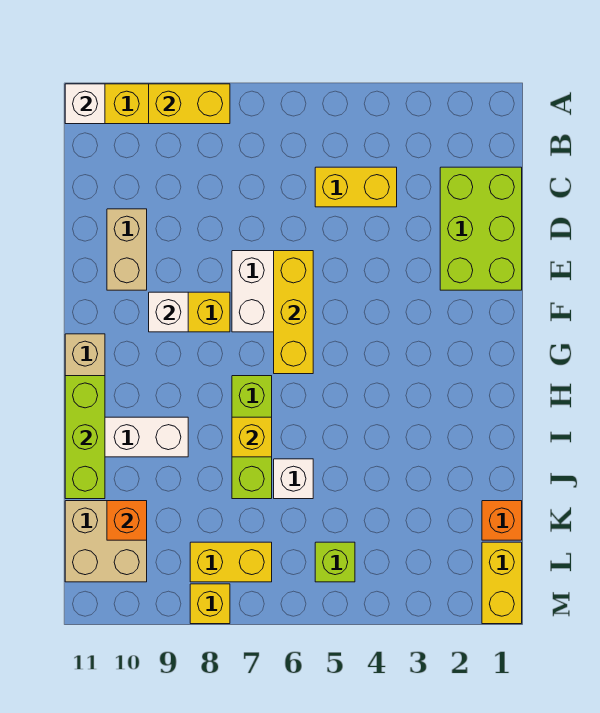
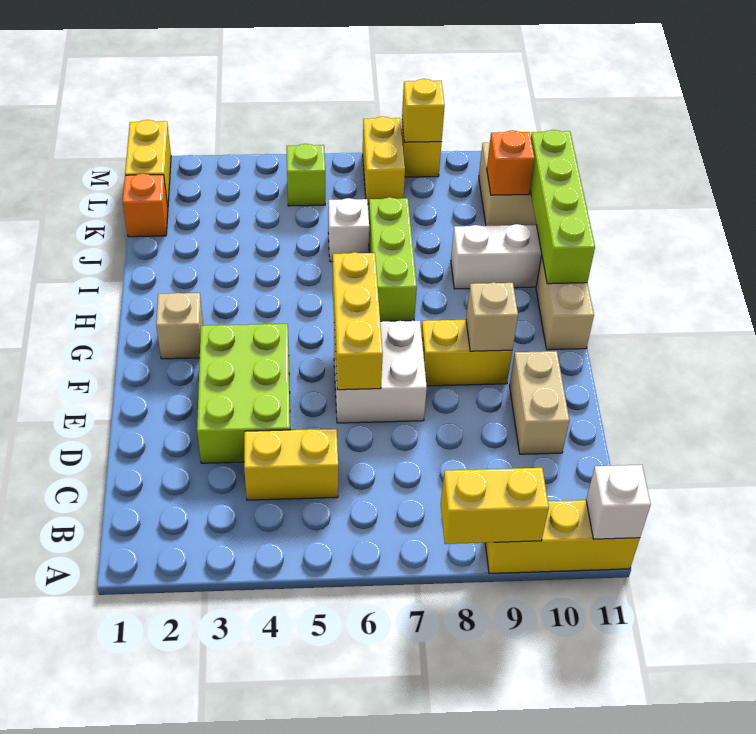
lime 2x3 brick [440,167,522,290] -> lime 2x3 brick moved to [197,324,290,463]
white 1x1 brick [149,292,188,332] -> tan 1x1 brick [466,282,518,351]
none -> tan 1x1 brick [156,293,203,359]
lime 1x3 brick [65,376,105,499] -> lime 1x4 brick [530,130,595,284]
yellow 1x1 brick [232,417,272,457] -> yellow 1x1 brick moved to [402,79,445,142]
yellow 1x2 brick [190,542,272,582] -> yellow 1x2 brick turned to [363,116,405,204]

